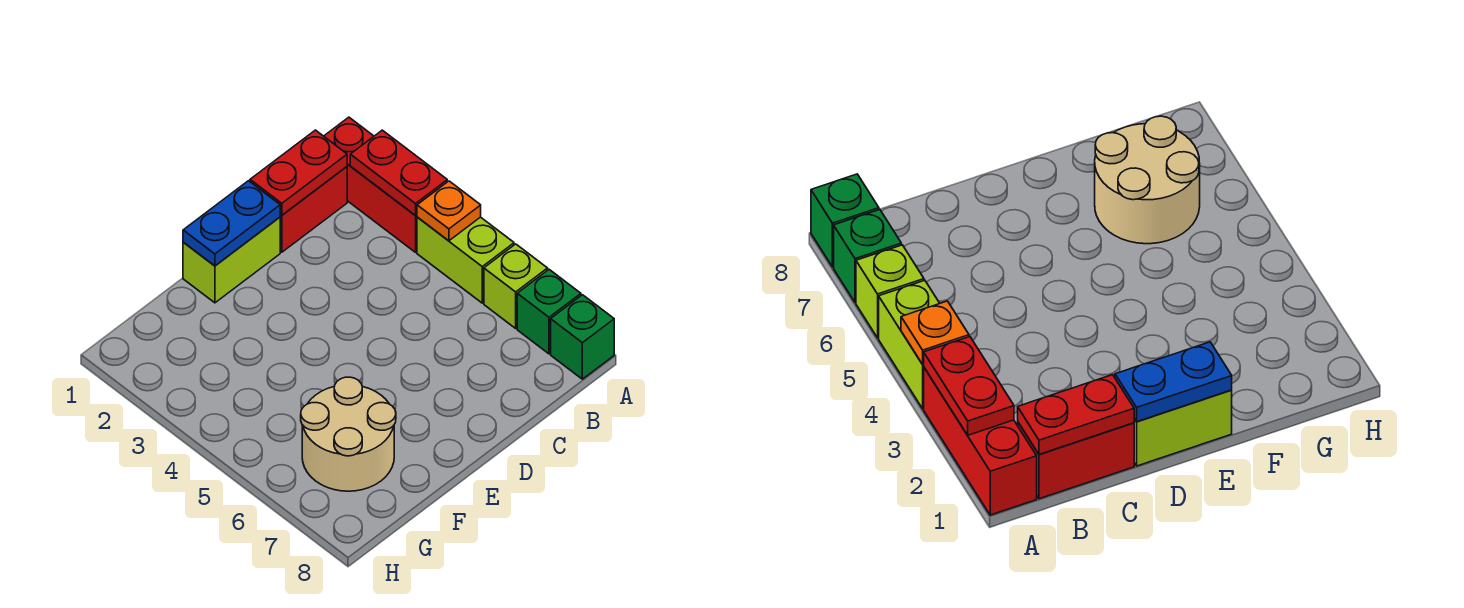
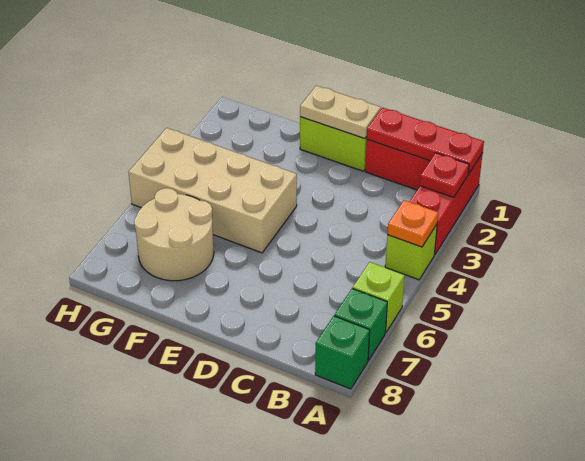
red 1x2 plate [350,130,447,216] -> red 1x1 plate [420,153,469,197]
lime 1x2 brick [417,217,514,303] -> lime 1x1 brick [385,225,437,280]
red 1x2 plate [250,130,347,215] -> red 1x3 plate [367,108,484,174]
blue 1x2 plate [183,181,280,266] -> tan 1x2 plate [300,86,381,139]
none -> tan 2x4 brick [128,128,297,253]

